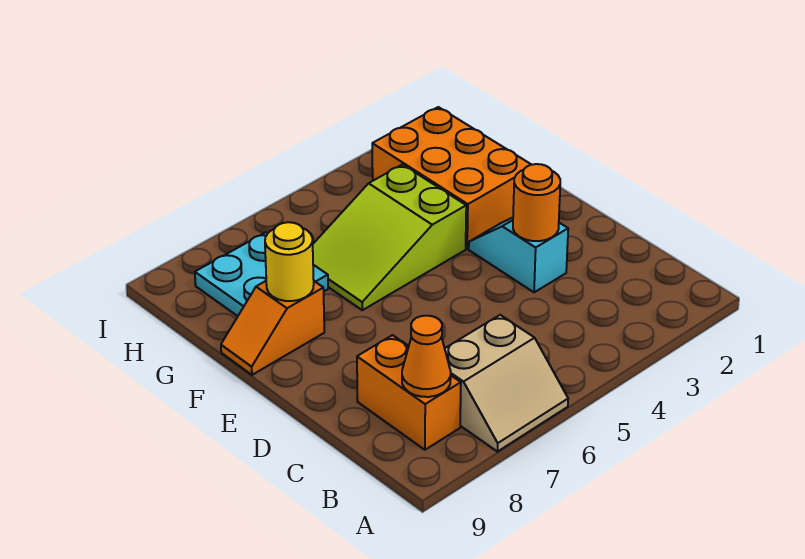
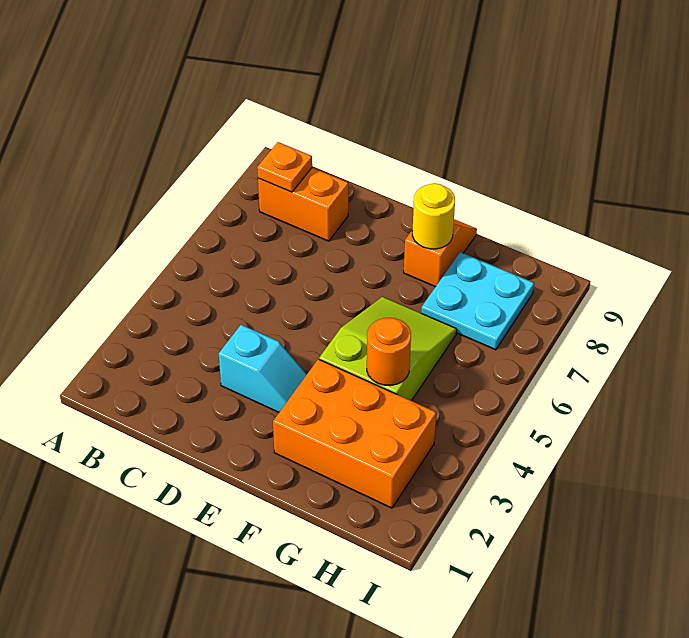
tan 2x2 slope [445,315,568,452] -> none
orange 1x1 cone [402,316,451,397] -> orange 1x1 plate [257,142,312,192]
orange 1x1 round brick [513,164,560,241] -> orange 1x1 round brick moved to [367,318,411,386]

